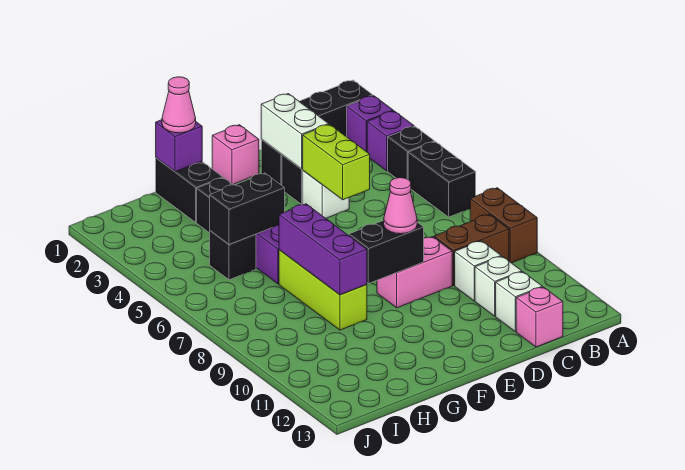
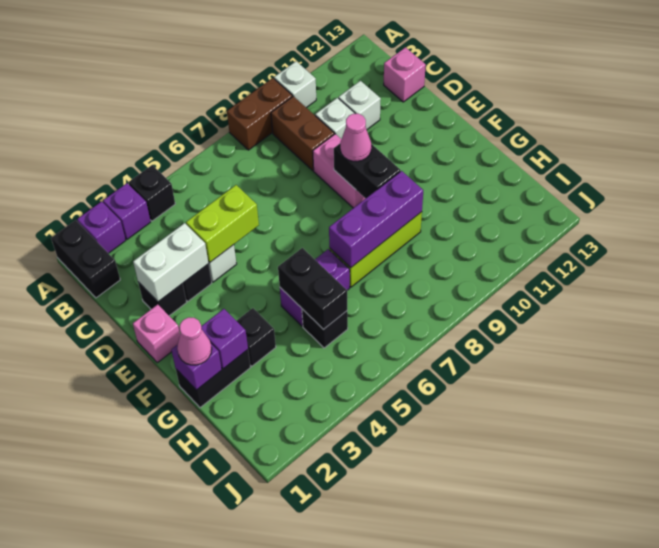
black 1x2 brick [408,142,476,217] -> none
white 1x1 brick [496,272,542,332] -> white 1x1 brick moved to [274,61,316,108]
none -> purple 1x1 brick [201,309,248,369]

